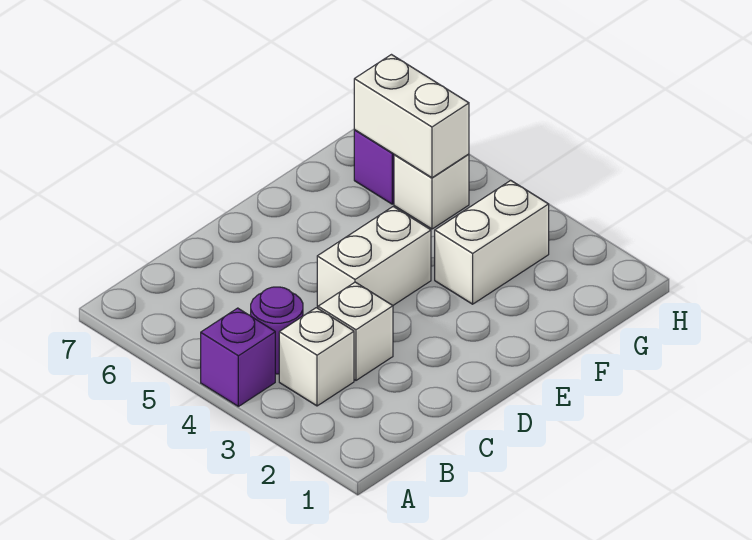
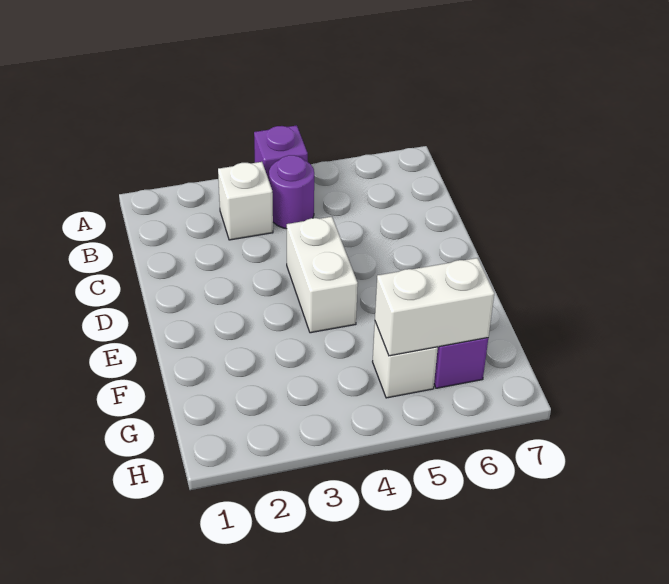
white 1x1 brick [318,282,393,380] -> none
white 1x2 brick [435,180,549,304] -> none

